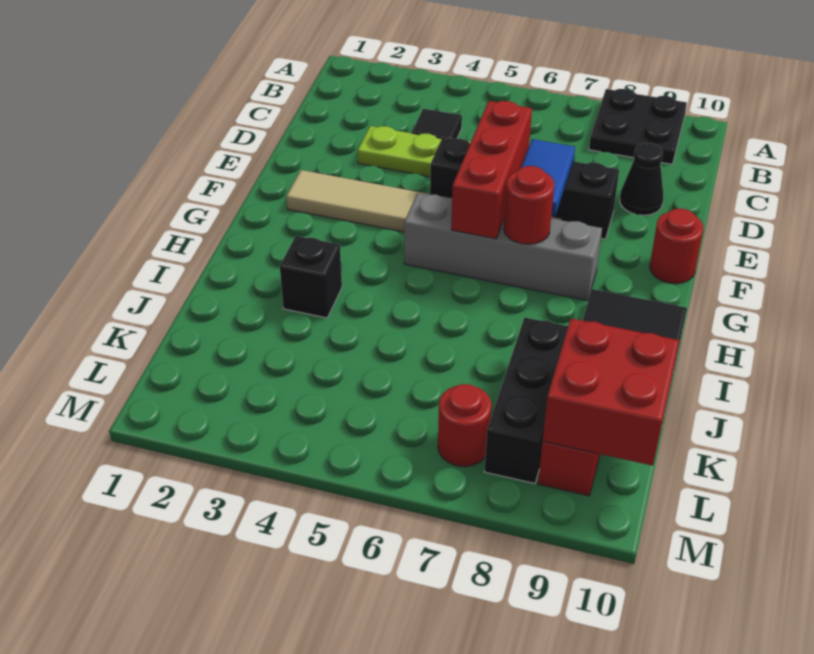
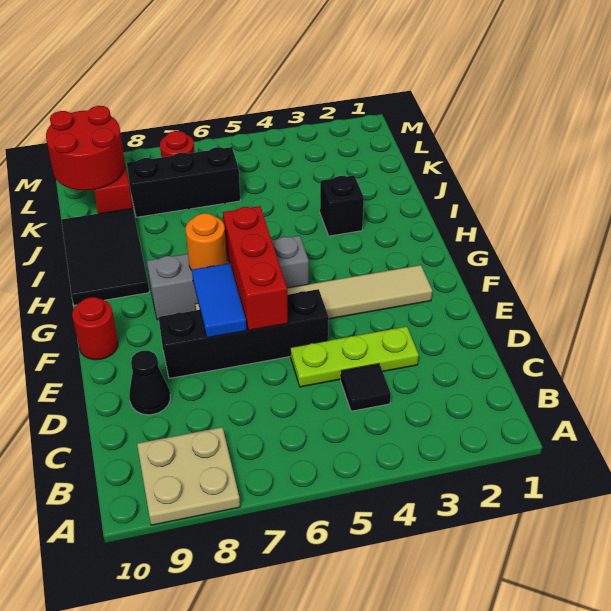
black 2x2 plate [589,89,687,164] -> tan 2x2 plate [137,427,240,525]
red 1x1 round brick [504,166,554,244] -> orange 1x1 round brick [186,213,227,270]
black 1x3 brick [484,318,568,484] -> black 1x3 brick turned to [127,147,240,217]
red 2x2 brick [543,318,679,466] -> red 2x2 round brick [46,106,125,190]

